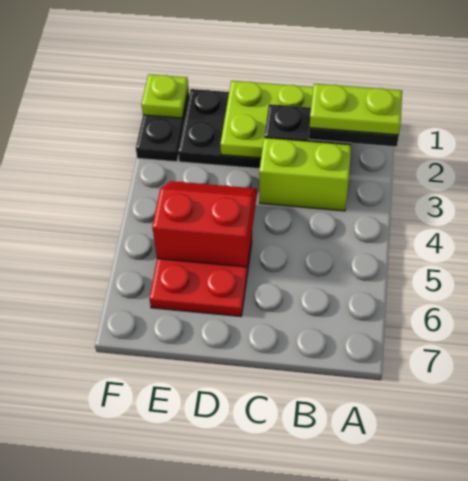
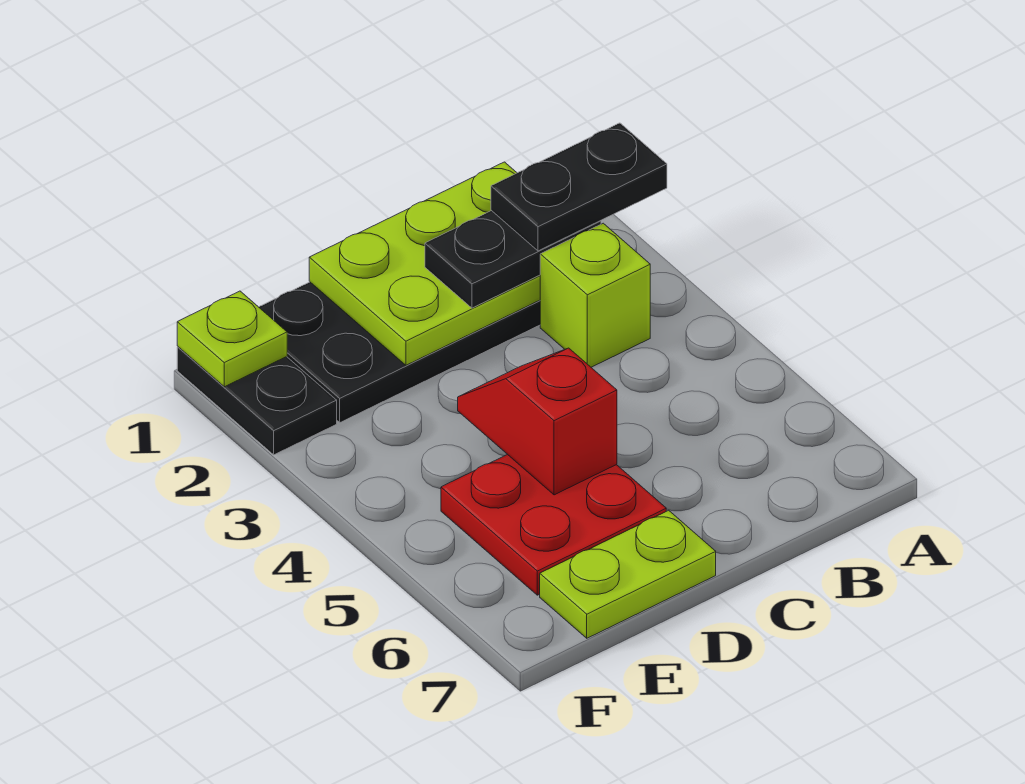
lime 1x2 plate [310,84,402,135] -> lime 1x2 plate moved to [540,510,716,638]
lime 1x2 brick [259,138,351,211] -> lime 1x1 brick [540,223,650,367]
red 2x2 slope [152,181,257,267] -> red 1x2 slope [458,348,617,495]

